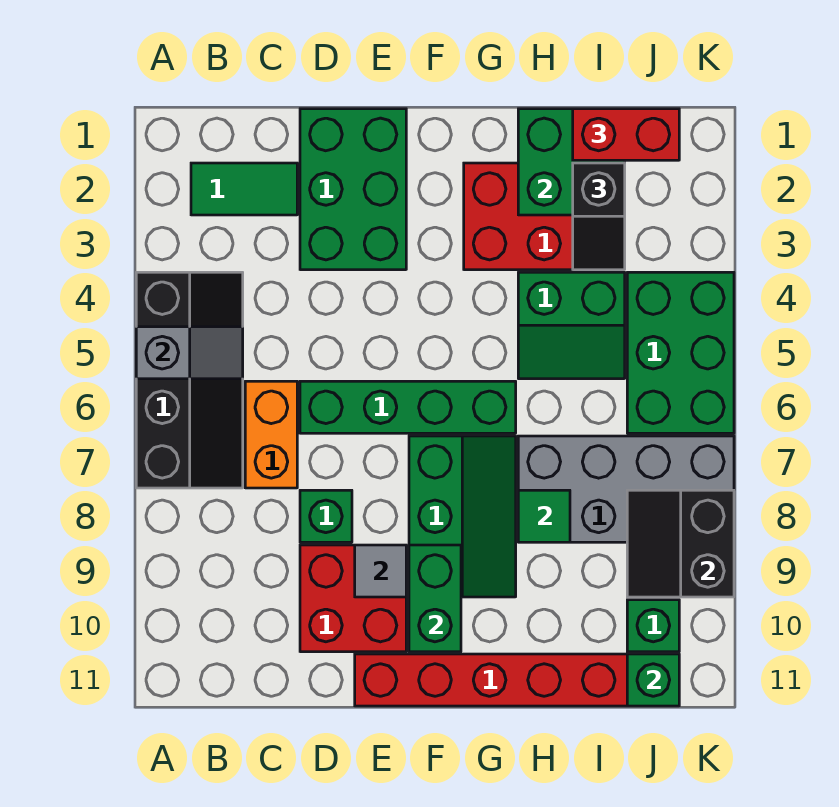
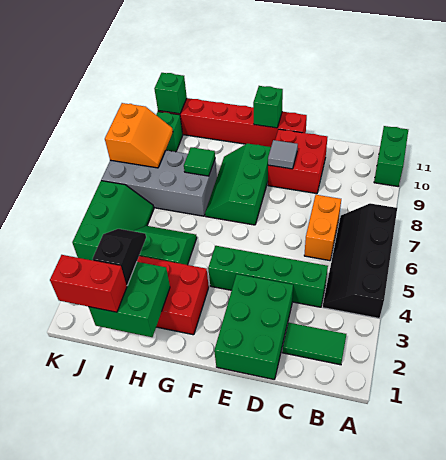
grey 1x2 slope [136,327,243,379] -> none
green 1x4 brick [300,381,516,433] -> green 1x4 brick moved to [208,246,328,307]
green 1x1 brick [300,490,352,542] -> green 1x1 brick moved to [253,86,283,128]
green 1x2 brick [409,545,461,652] -> green 1x2 brick moved to [374,126,408,186]
green 2x3 brick [627,272,734,433] -> green 2x3 slope [72,181,154,260]
black 2x2 slope [627,490,734,597] -> orange 2x2 slope [105,103,173,168]

